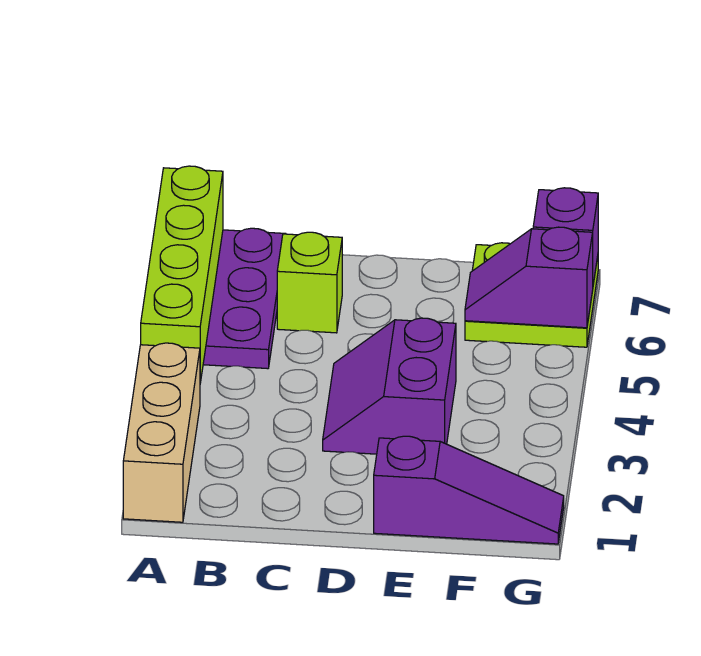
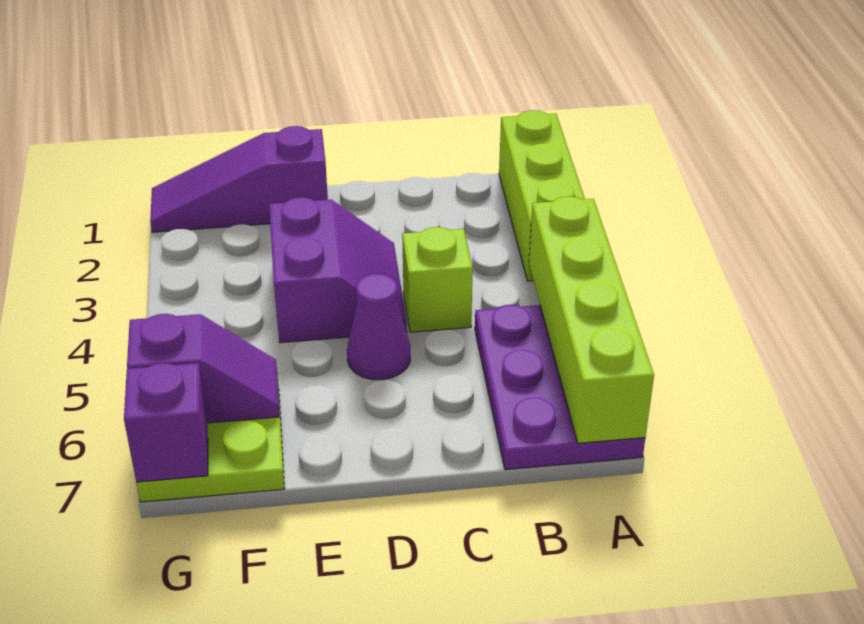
tan 1x3 brick [123,343,200,522] -> lime 1x3 brick [499,110,585,281]
lime 1x1 brick [277,232,342,333] -> lime 1x1 brick moved to [402,227,473,332]
none -> purple 1x1 cone [347,274,410,380]

